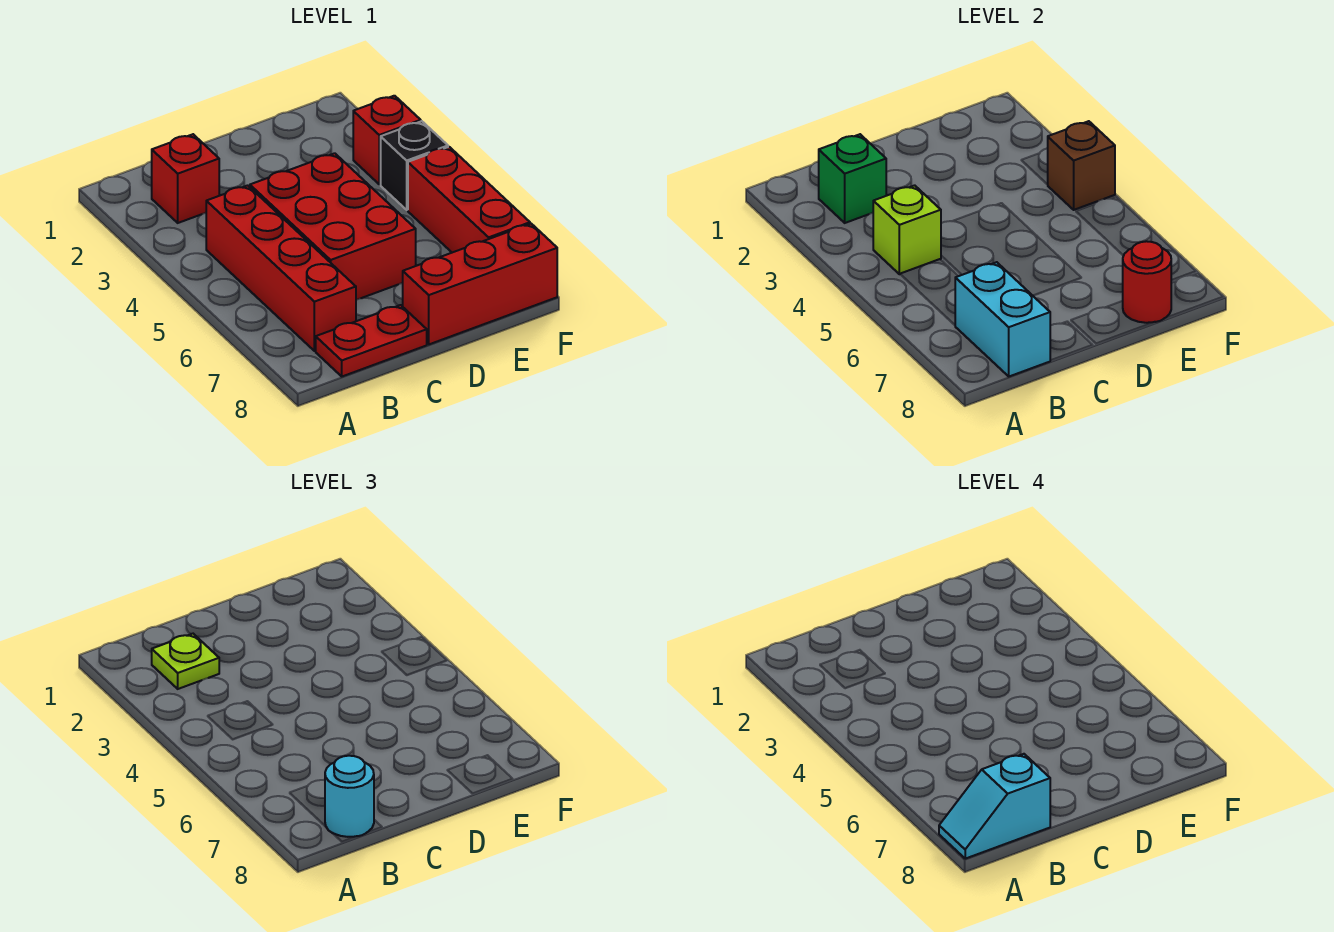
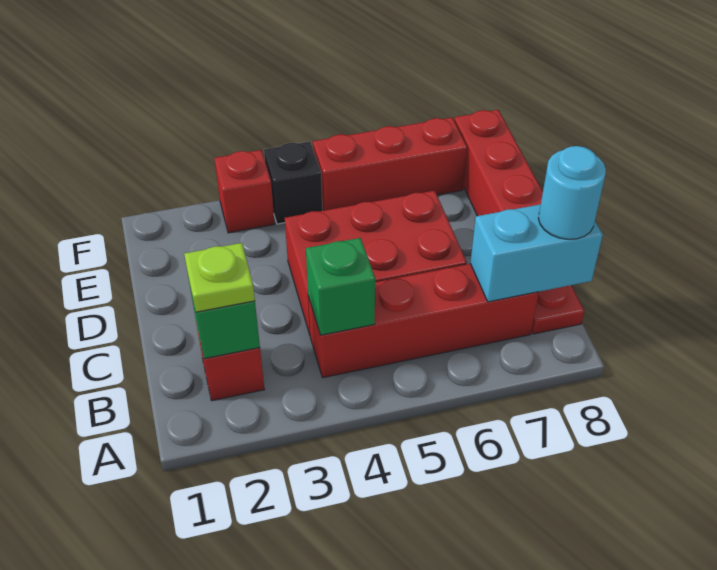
cyan 1x2 slope [939,754,1050,859] -> none
lime 1x1 brick [873,185,941,274] -> green 1x1 brick [306,238,375,335]
red 1x1 round brick [1123,241,1171,323] -> none
brown 1x1 brick [1048,121,1115,210] -> none

